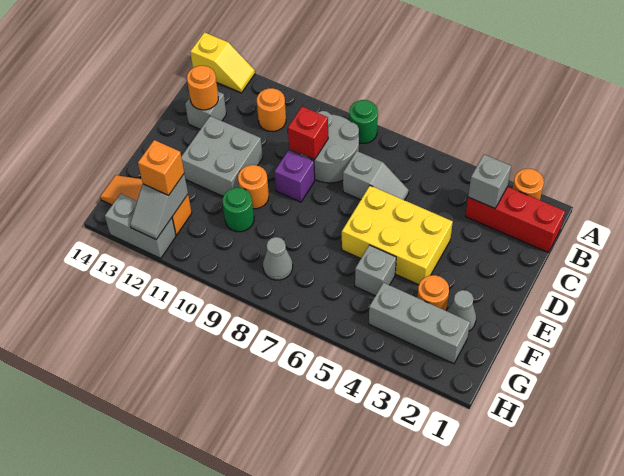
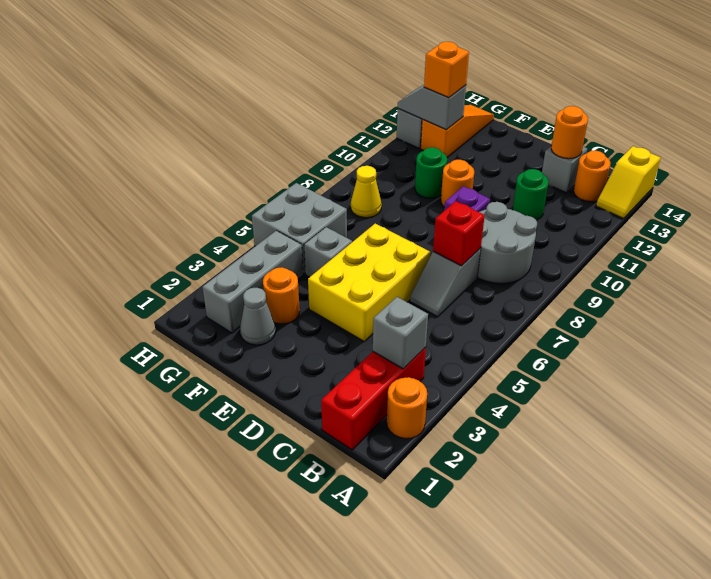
green 1x1 round brick [349,100,378,143] -> green 1x1 round brick moved to [513,169,549,220]
orange 1x1 round brick [257,88,286,132] -> orange 1x1 round brick moved to [574,151,611,202]
red 1x1 brick [288,107,328,160] -> red 1x1 brick moved to [433,201,485,266]
grey 2x2 brick [181,116,263,196] -> grey 2x2 brick moved to [252,183,347,274]
grey 1x1 cone [263,237,293,280] -> yellow 1x1 cone [351,166,382,218]

